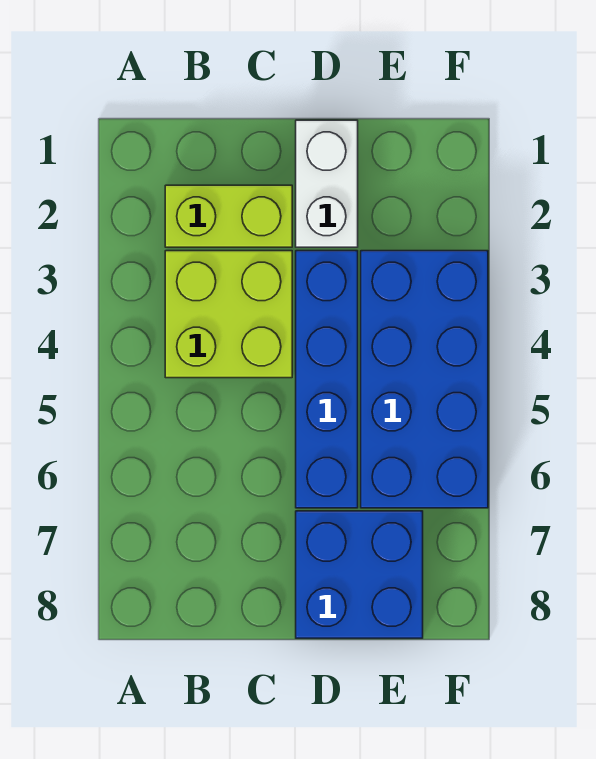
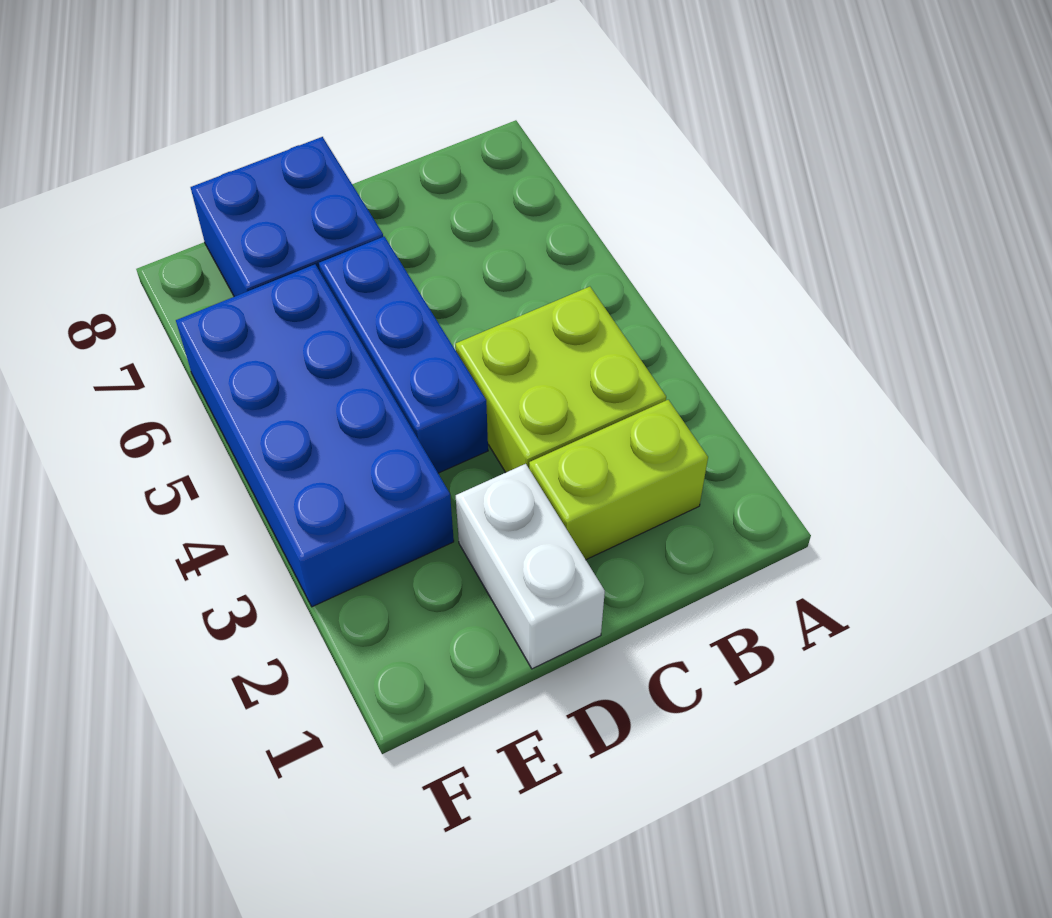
blue 1x4 brick [296,251,358,508] -> blue 1x3 brick [319,237,488,473]

